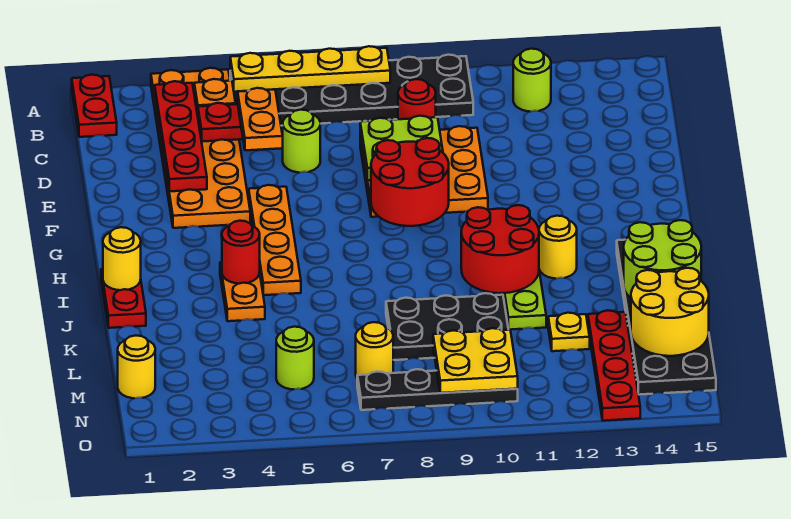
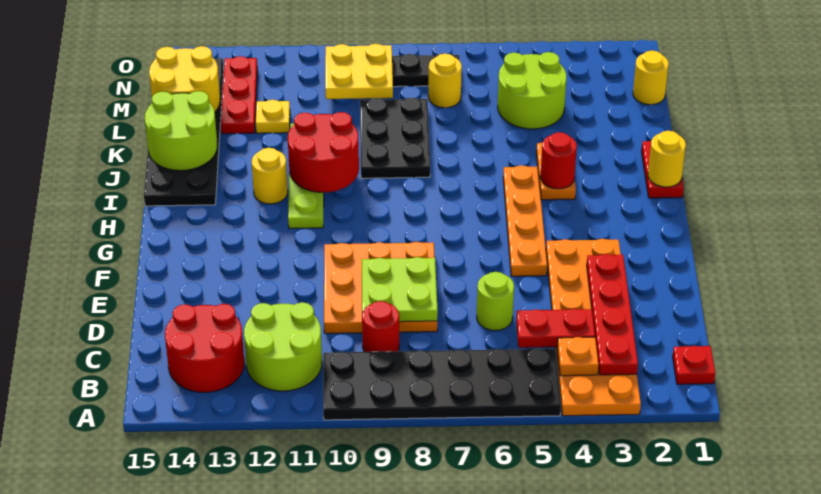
red 1x2 plate [72,75,117,137] -> red 1x1 plate [673,346,715,384]
yellow 1x4 plate [230,46,390,92] -> none
lime 1x1 round brick [513,49,551,112] -> lime 2x2 round brick [244,302,322,391]
orange 1x2 plate [238,88,283,150] -> none
red 2x2 round brick [371,138,449,226] -> red 2x2 round brick moved to [165,304,244,392]
black 2x3 plate [386,293,508,360] -> black 2x3 plate turned to [360,98,430,178]
red 1x4 plate [588,310,640,421] -> red 1x3 plate [221,56,257,134]
lime 1x1 round brick [276,327,314,389] -> lime 2x2 round brick [498,52,566,129]

